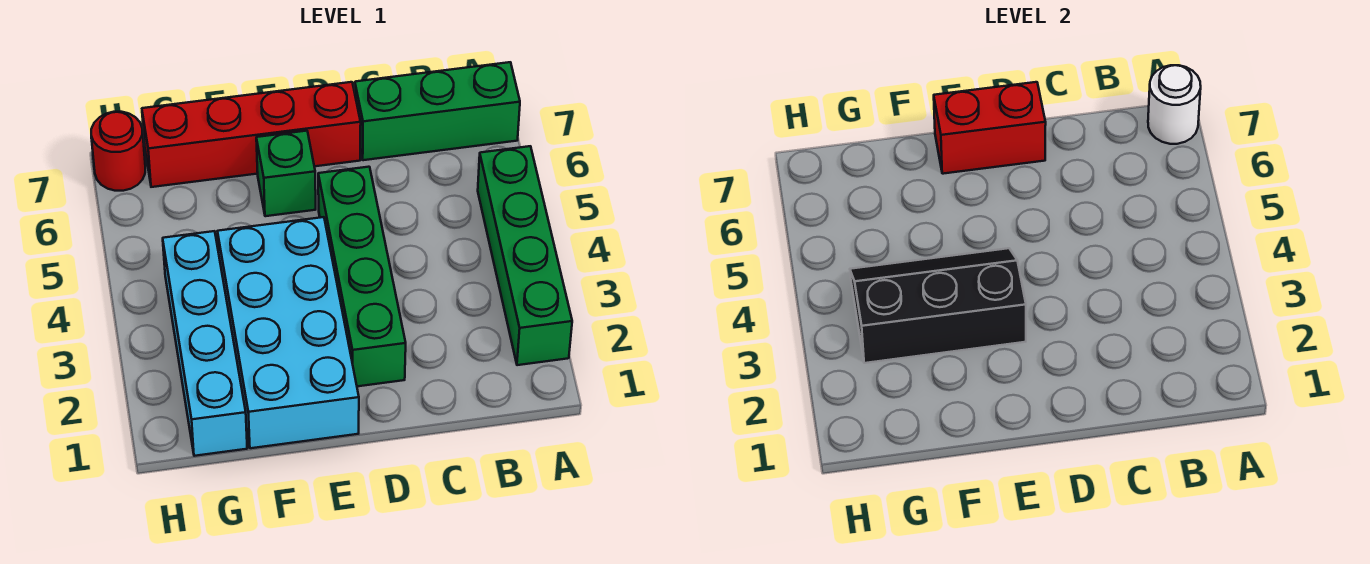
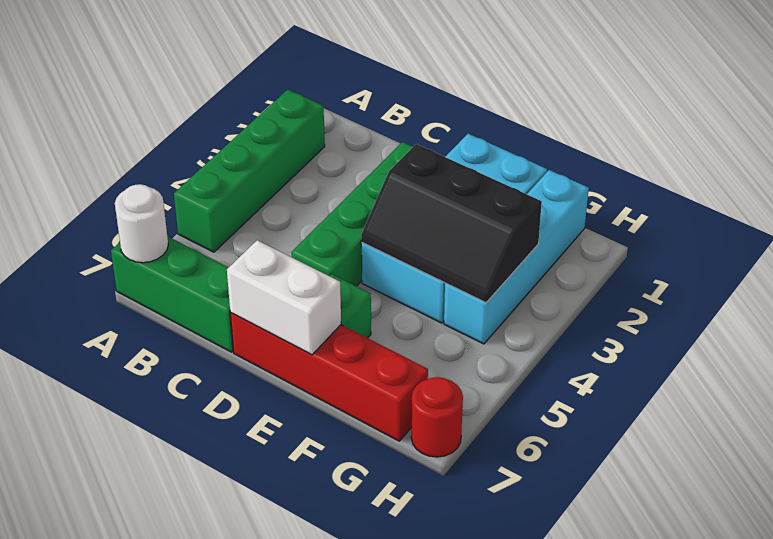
red 1x2 brick [934,82,1046,174] -> white 1x2 brick [227,240,341,355]

